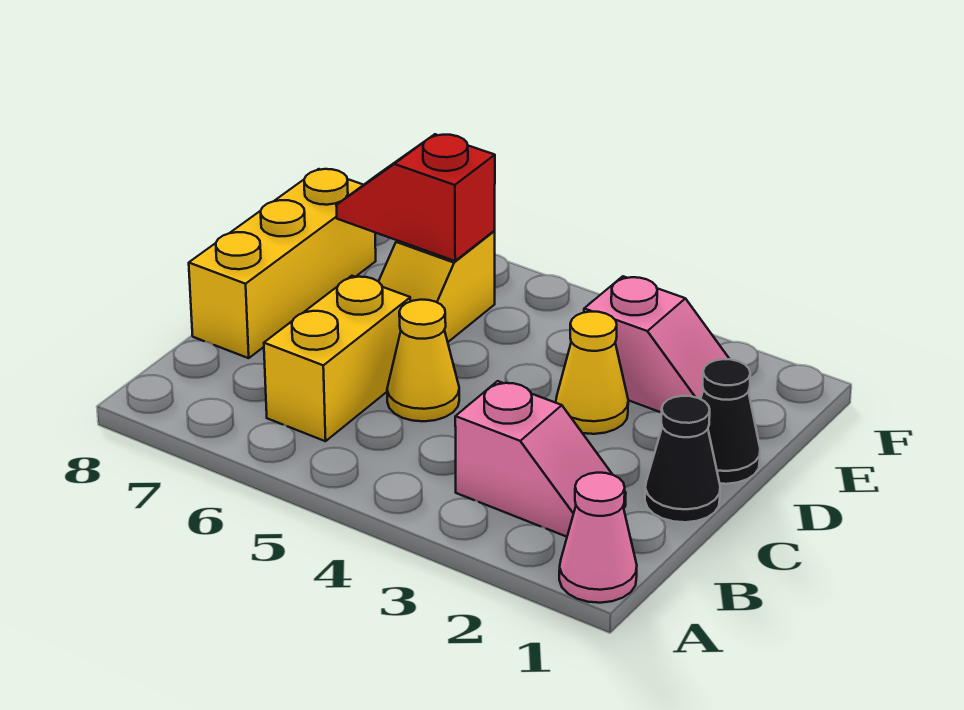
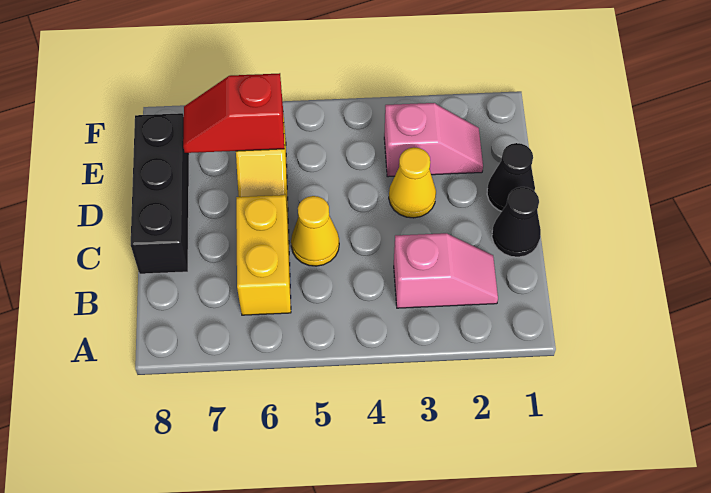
pink 1x1 cone [559,473,637,603] -> none
yellow 1x3 brick [189,169,376,358] -> black 1x3 brick [131,113,189,274]

